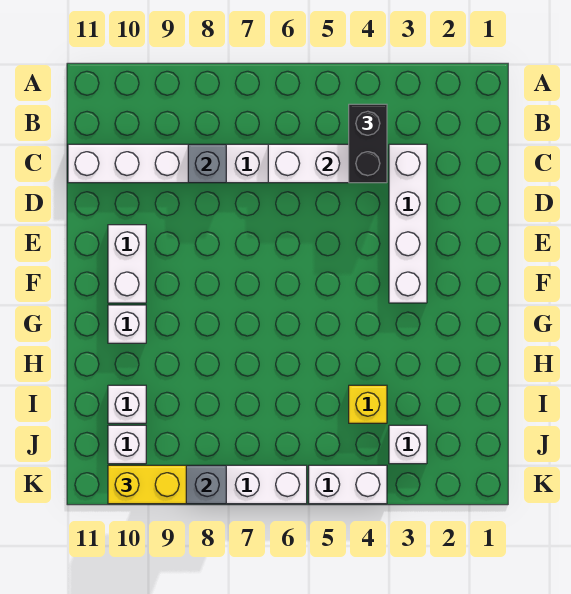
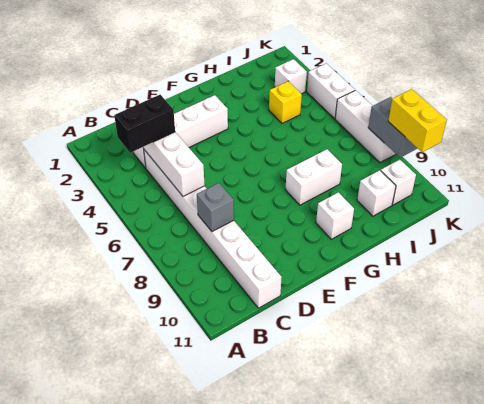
white 1x2 brick [108,225,146,303] -> white 1x2 brick moved to [285,149,342,205]

